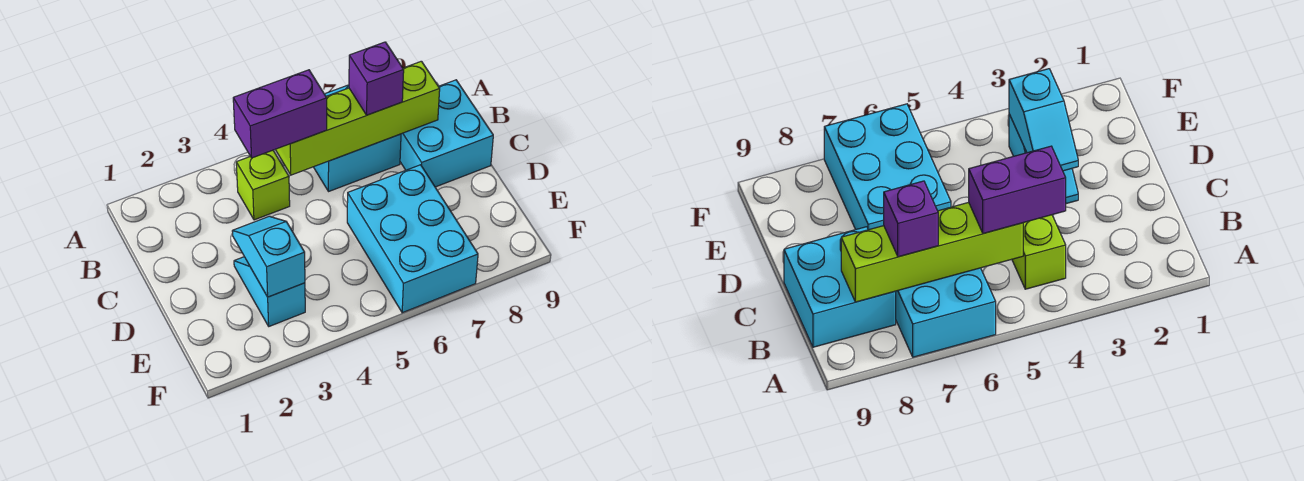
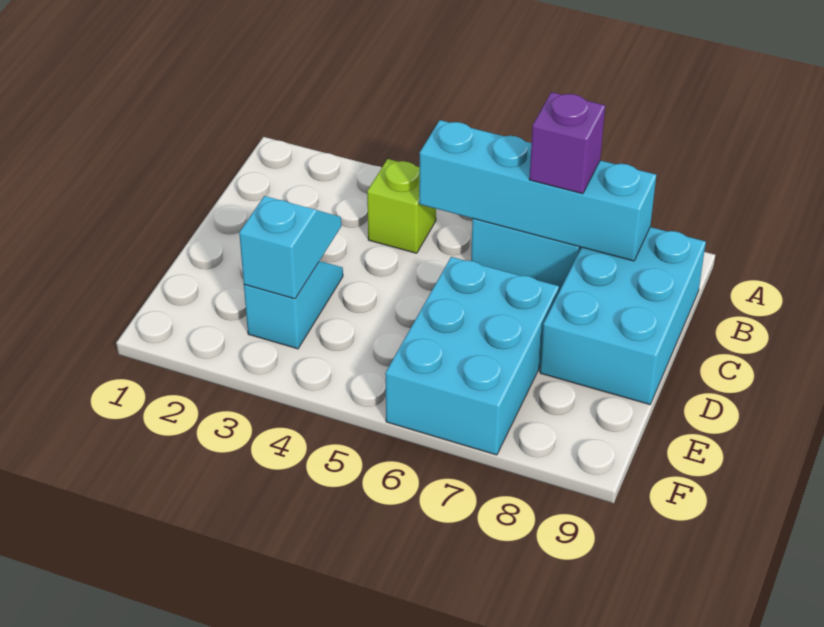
purple 1x2 brick [233,70,327,158] -> none
lime 1x4 brick [275,61,440,175] -> cyan 1x4 brick [419,120,656,261]
cyan 2x2 brick [400,80,493,187] -> cyan 2x3 brick [540,227,706,405]

